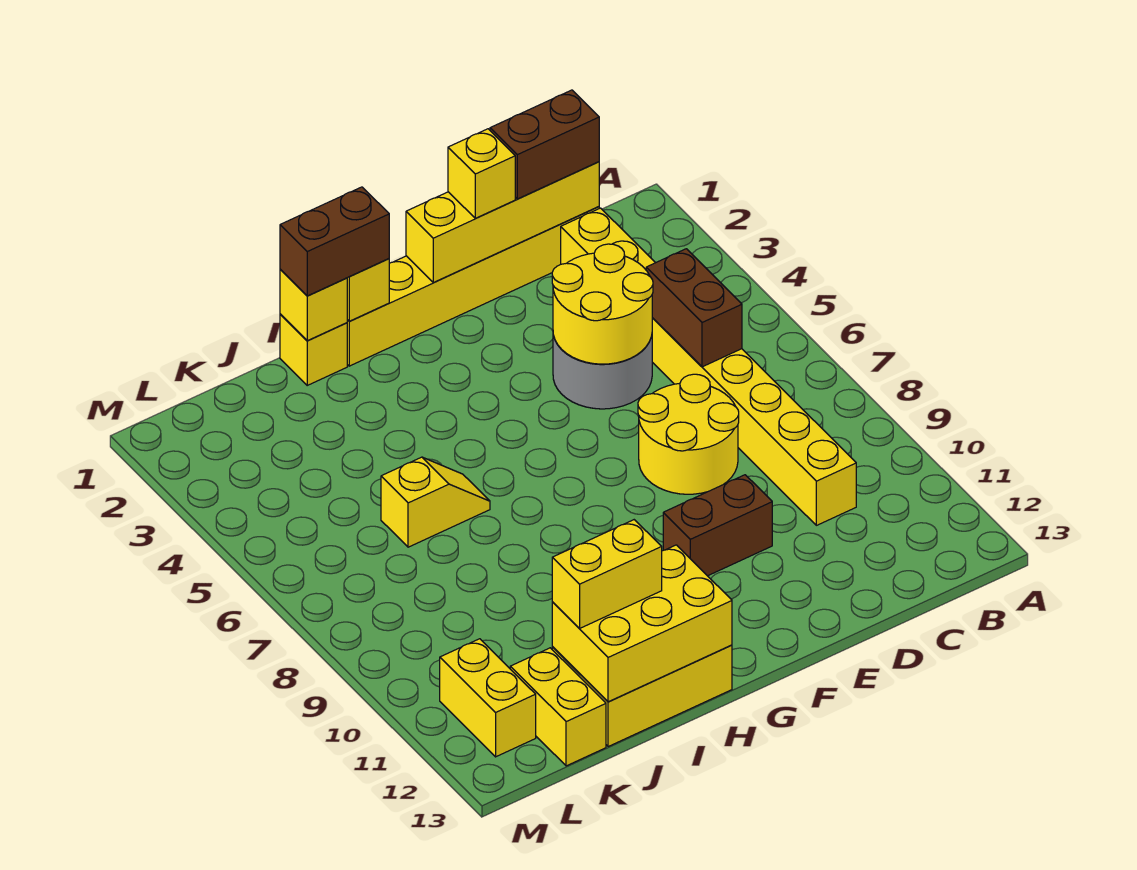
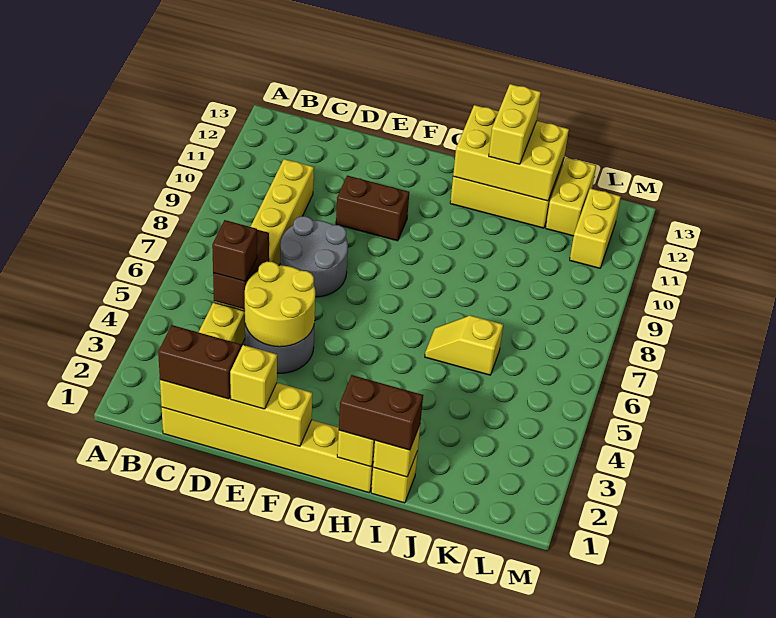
none -> brown 1x1 brick [212,220,257,281]
yellow 2x2 round brick [638,374,739,494] -> grey 2x2 round brick [280,216,348,297]
yellow 1x2 brick [552,520,662,629] -> yellow 1x2 brick turned to [489,84,541,164]

